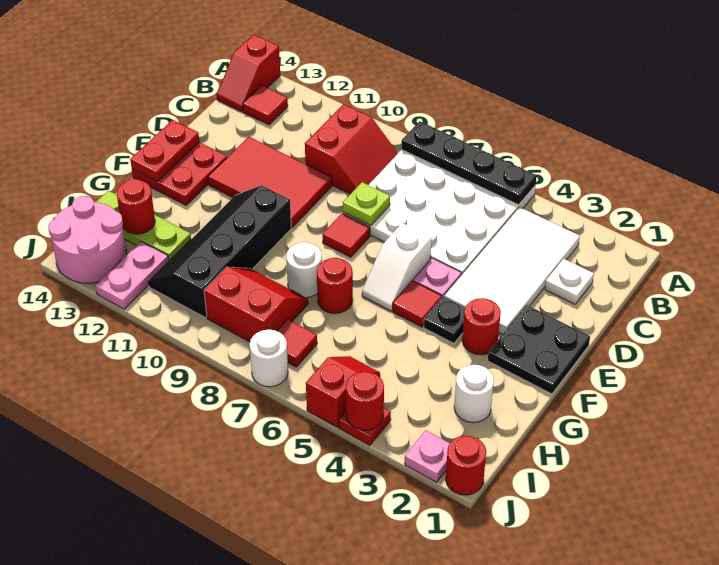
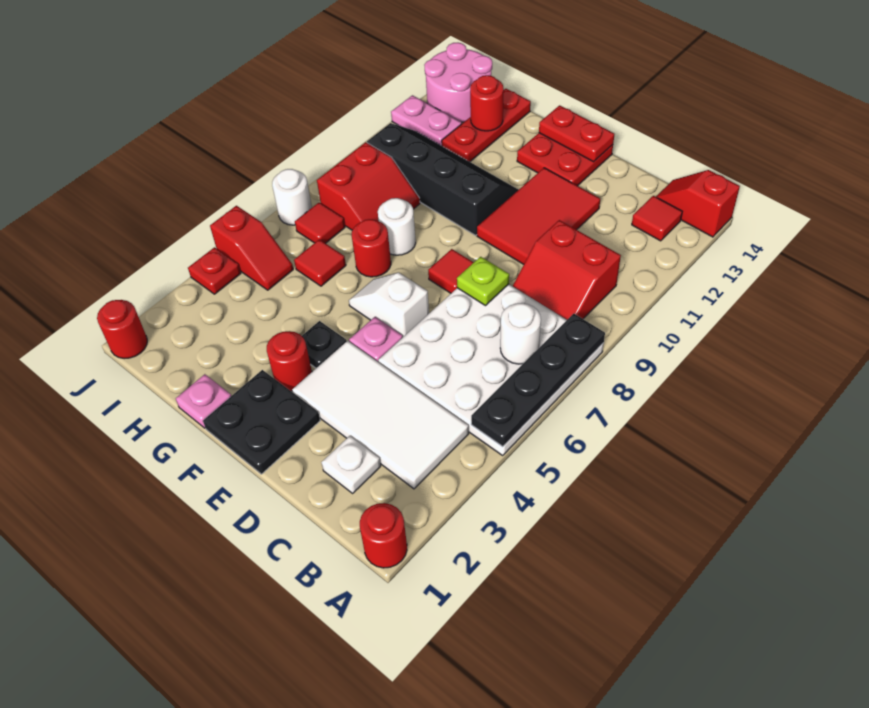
red 1x1 tile [393,281,442,327] -> red 1x1 tile moved to [294,239,346,286]
white 1x1 round brick [454,365,494,423] -> white 1x1 round brick moved to [500,303,541,364]
lime 1x3 plate [96,190,191,261] -> red 1x3 plate [442,89,531,162]
pink 1x1 plate [405,430,450,482] -> pink 1x1 plate moved to [176,374,231,428]
red 1x1 round brick [346,371,384,430] -> red 1x1 round brick moved to [360,503,407,568]

